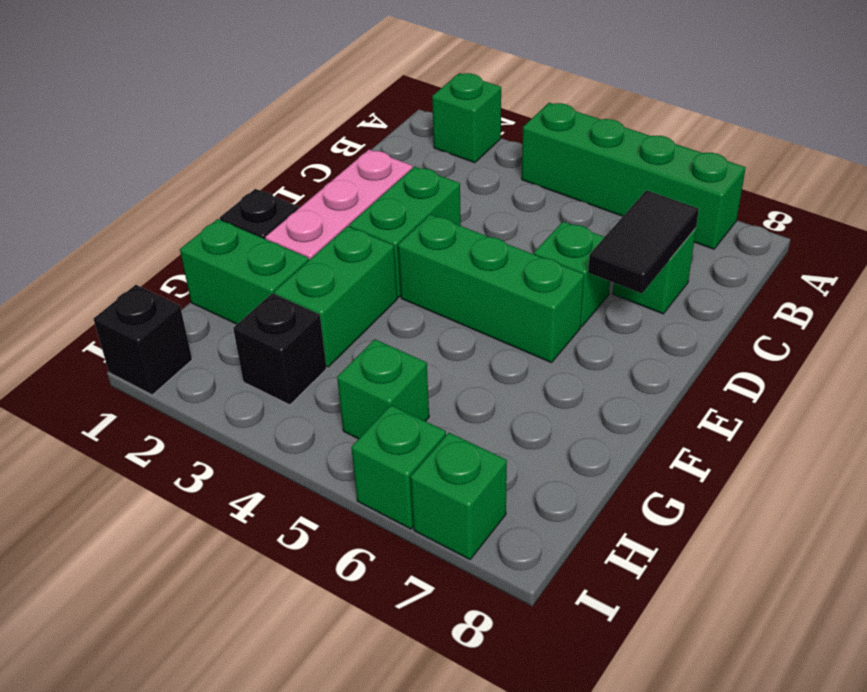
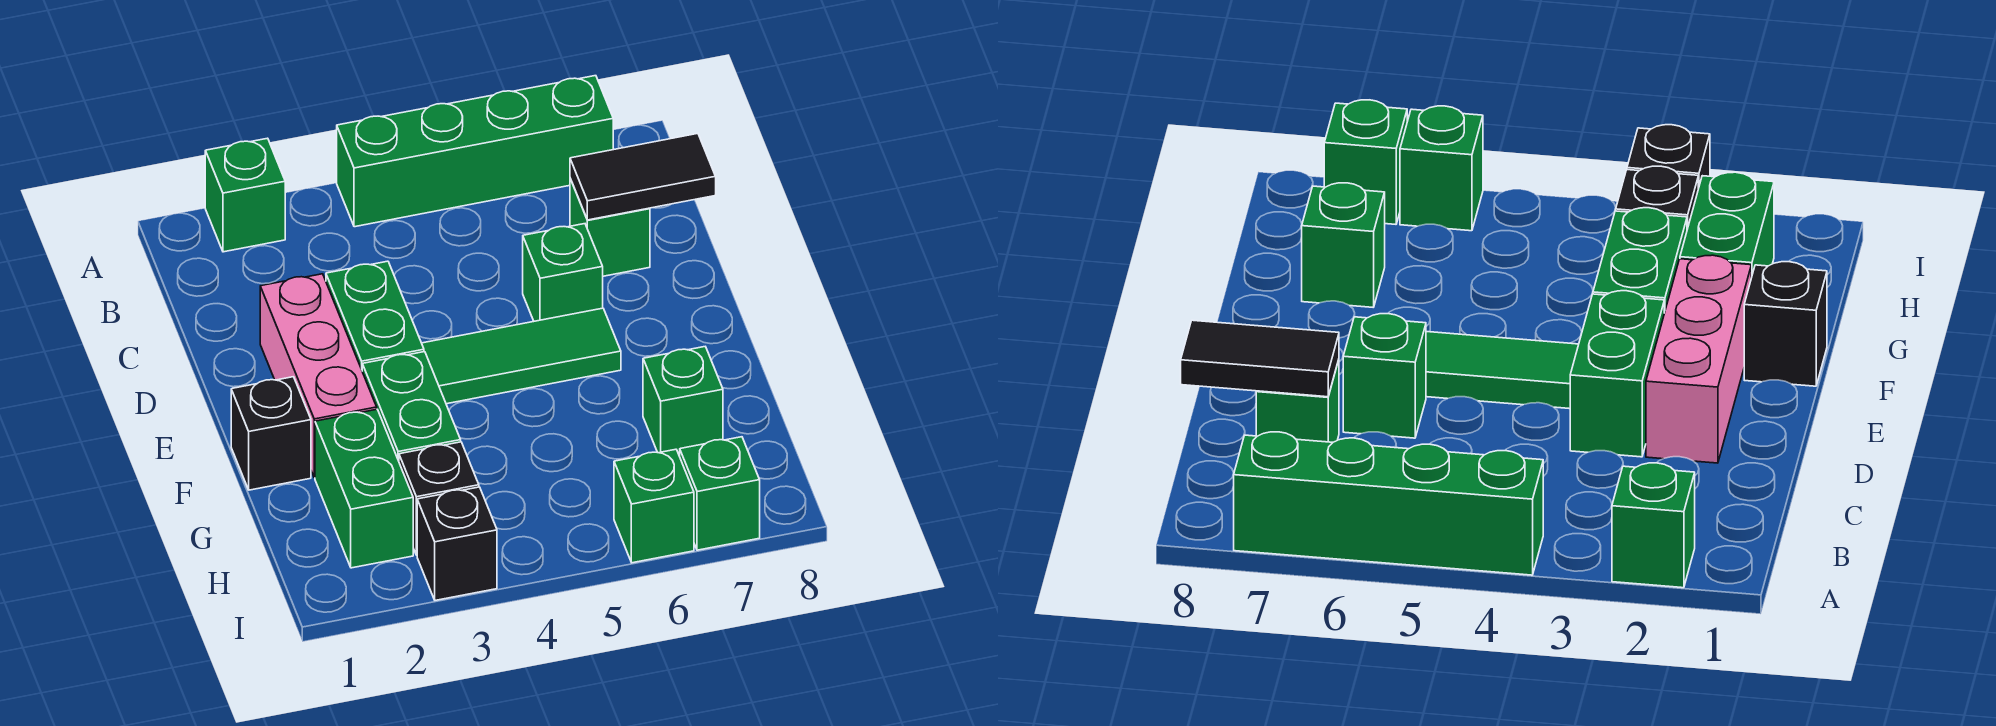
black 1x2 tile [588,190,699,293] -> black 1x2 tile turned to [570,134,716,220]
green 1x3 brick [398,214,584,363] -> green 1x3 tile [422,308,621,404]
green 1x2 brick [180,219,309,324] -> green 1x2 brick turned to [315,409,413,568]
green 1x1 brick [337,339,429,439] -> green 1x1 brick moved to [643,347,723,456]
black 1x1 brick [94,285,192,395] -> black 1x1 brick moved to [417,487,497,600]

